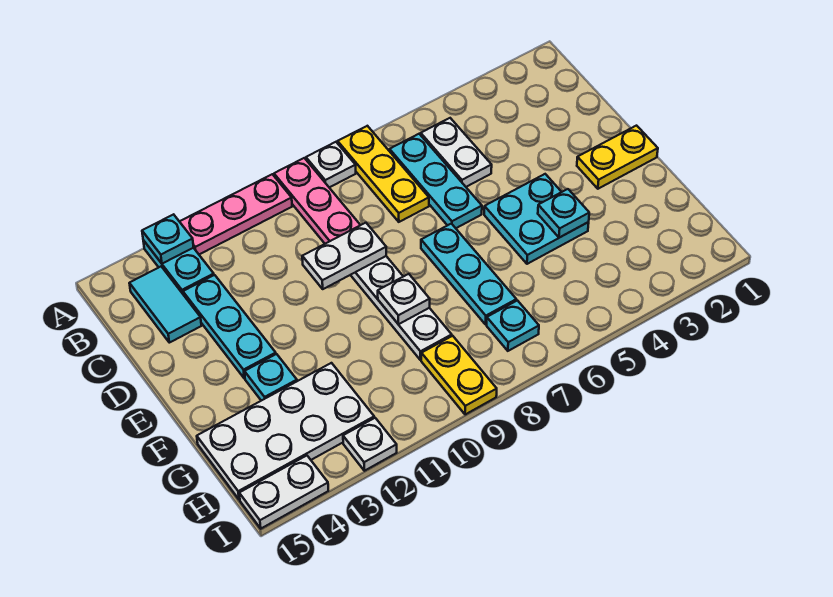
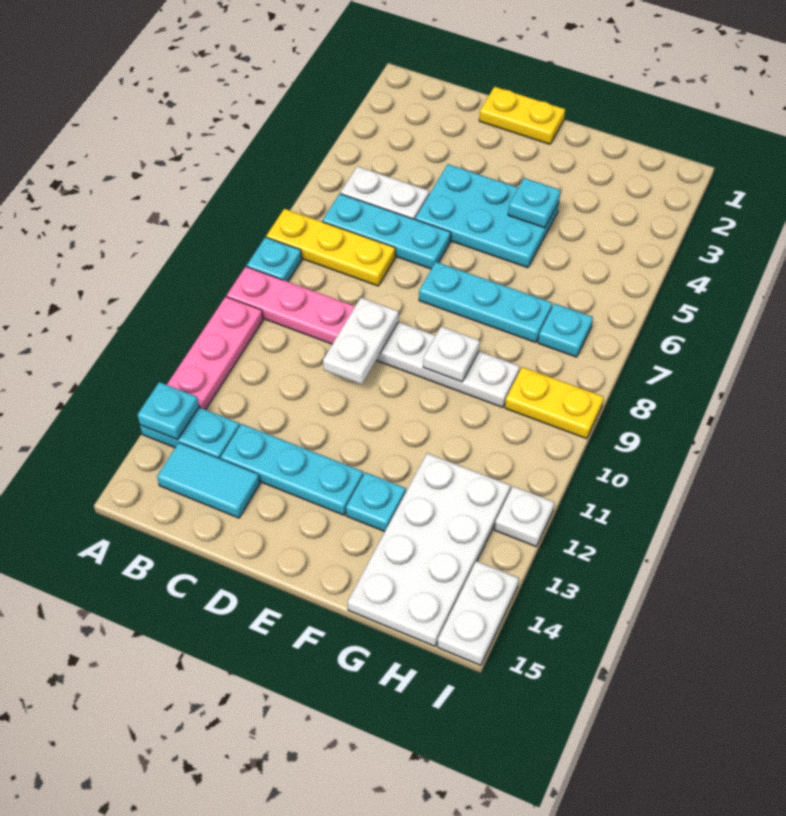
white 1x1 plate [306,142,356,187] -> cyan 1x1 plate [247,237,302,282]
yellow 1x2 plate [577,126,658,189] -> yellow 1x2 plate turned to [479,87,565,144]
cyan 2x2 plate [484,174,589,264] -> cyan 2x3 plate [415,164,559,268]

